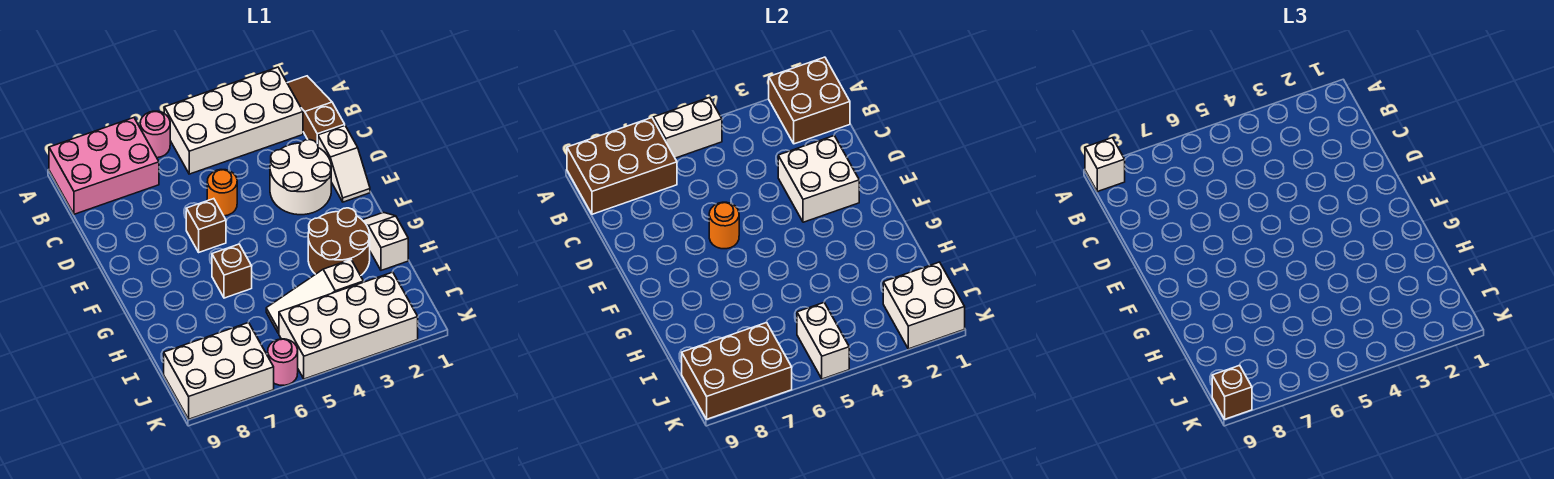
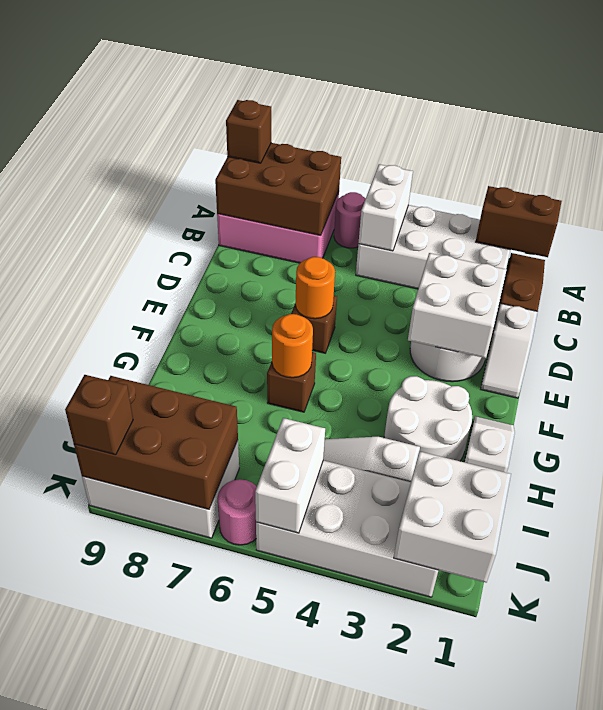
brown 2x2 brick [769,57,850,144] -> brown 1x2 brick [476,186,562,257]
white 1x2 brick [654,97,722,158] -> white 1x2 brick turned to [358,164,413,251]
white 1x1 brick [1085,138,1125,192] -> brown 1x1 brick [226,100,271,163]
orange 1x1 round brick [207,170,237,216] -> orange 1x1 round brick moved to [272,314,313,378]
brown 2x2 round brick [308,208,370,276] -> white 2x2 round brick [384,376,472,461]

